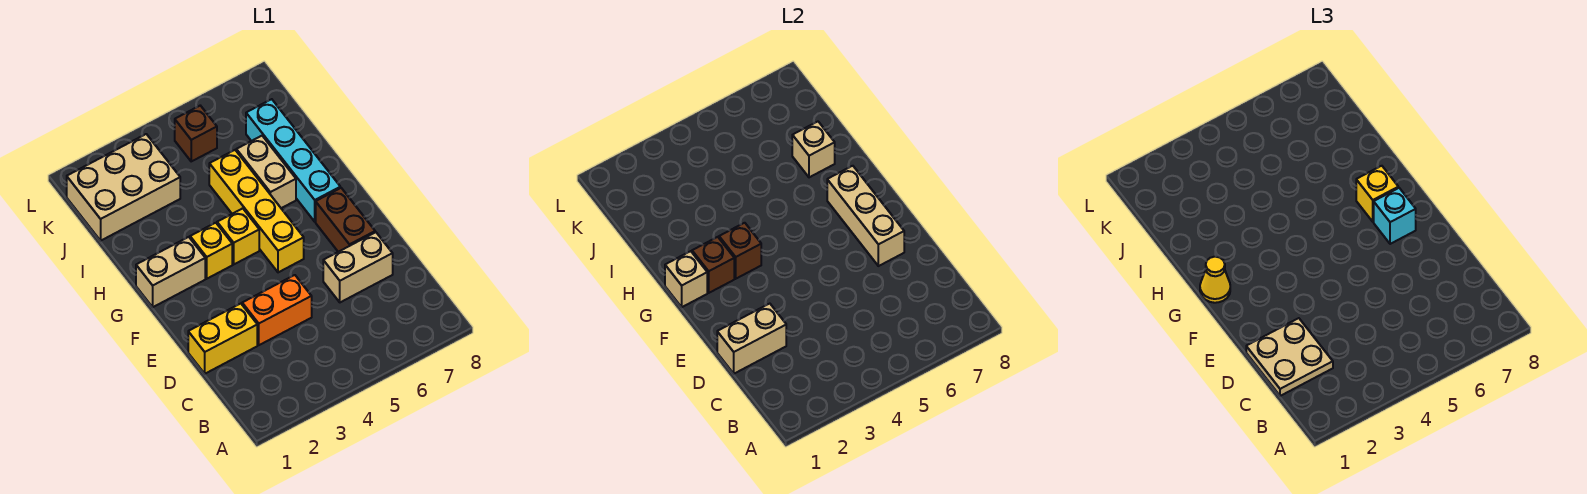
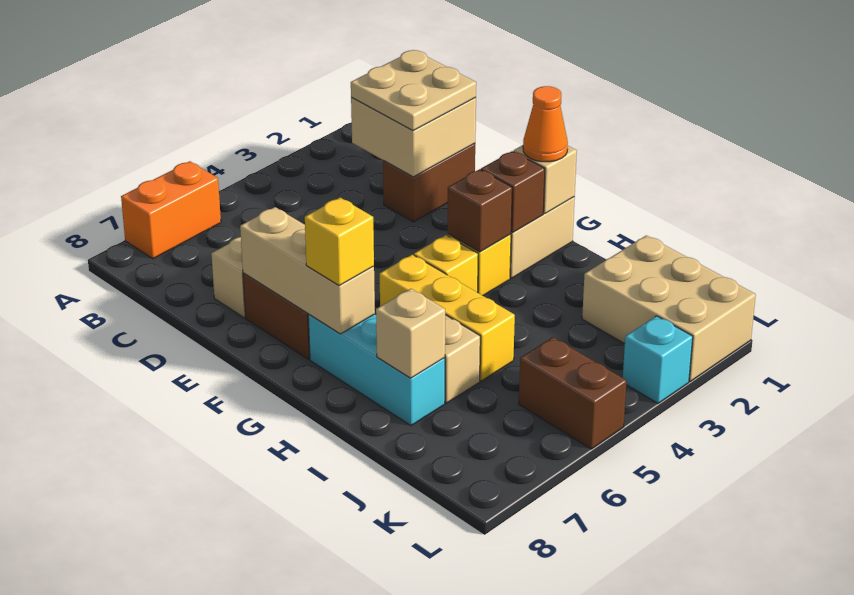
yellow 1x2 brick [188,304,257,374] -> brown 1x2 brick [383,144,475,222]
tan 1x2 brick [717,304,786,374] -> tan 2x2 brick [351,97,476,177]
orange 1x2 brick [242,275,312,345] -> orange 1x2 brick moved to [121,161,221,259]
yellow 1x4 brick [209,150,304,272] -> yellow 1x3 brick [380,255,515,381]
cyan 1x1 brick [1374,188,1416,244] -> cyan 1x1 brick moved to [623,316,693,403]
yellow 1x1 cone [1200,257,1230,303] -> orange 1x1 cone [523,86,568,162]
cyan 1x4 brick [246,99,340,222] -> cyan 1x3 brick [308,314,445,426]
tan 2x3 brick [67,134,180,241] -> tan 2x3 brick turned to [582,235,756,381]
brown 1x1 brick [175,106,217,161] -> brown 1x2 brick [519,337,627,449]

